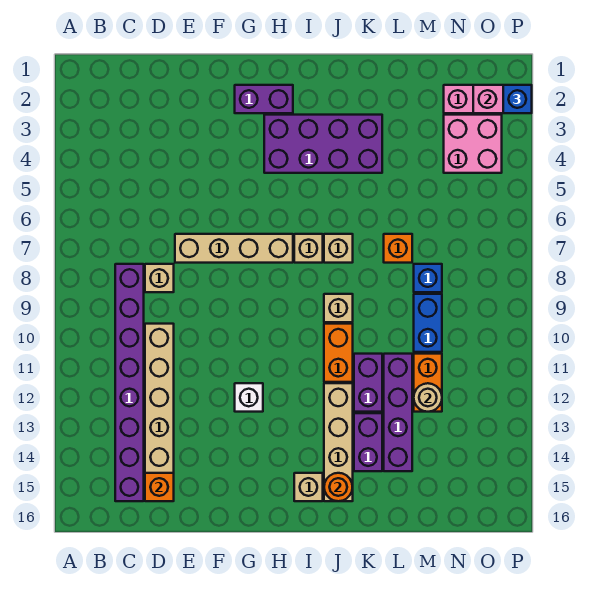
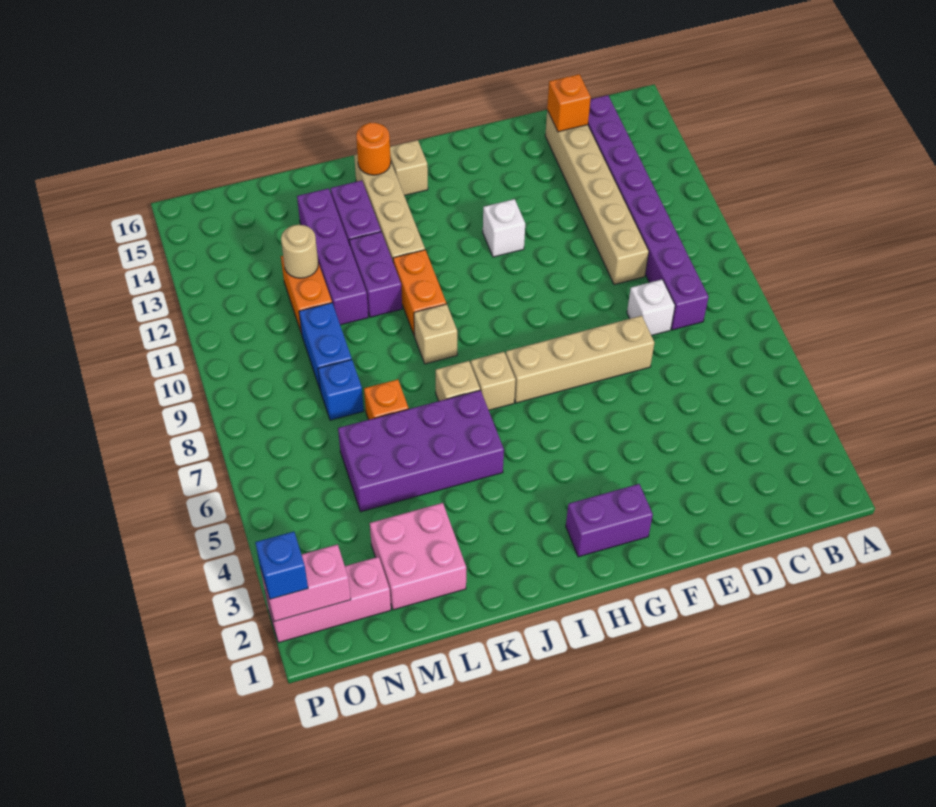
tan 1x1 brick [145,264,174,292] -> white 1x1 brick [627,280,675,336]
purple 2x4 brick [264,115,382,173] -> purple 2x4 brick moved to [338,390,504,512]
pink 2x2 brick [444,115,502,173] -> pink 2x2 brick moved to [370,503,466,610]

